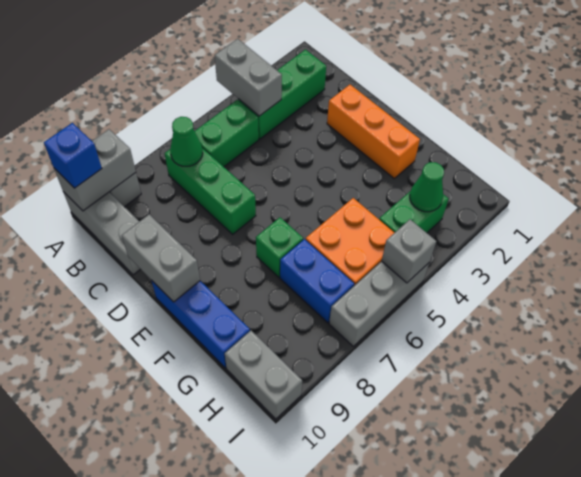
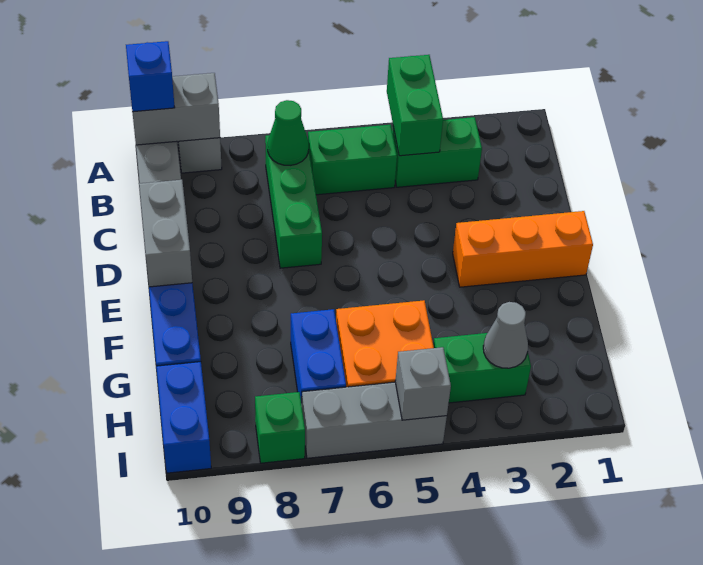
grey 1x2 brick [215,39,282,116] -> green 1x2 brick [387,55,443,156]
green 1x3 brick [238,50,326,139] -> green 1x2 brick [392,117,482,187]
orange 1x3 brick [327,85,420,178] -> orange 1x3 brick turned to [453,211,593,287]
green 1x1 brick [256,218,303,277] -> green 1x1 brick moved to [255,392,305,463]
green 1x1 cone [410,162,444,212] -> grey 1x1 cone [483,302,528,368]
grey 1x2 brick [225,331,302,419] -> blue 1x2 brick [156,362,211,473]

